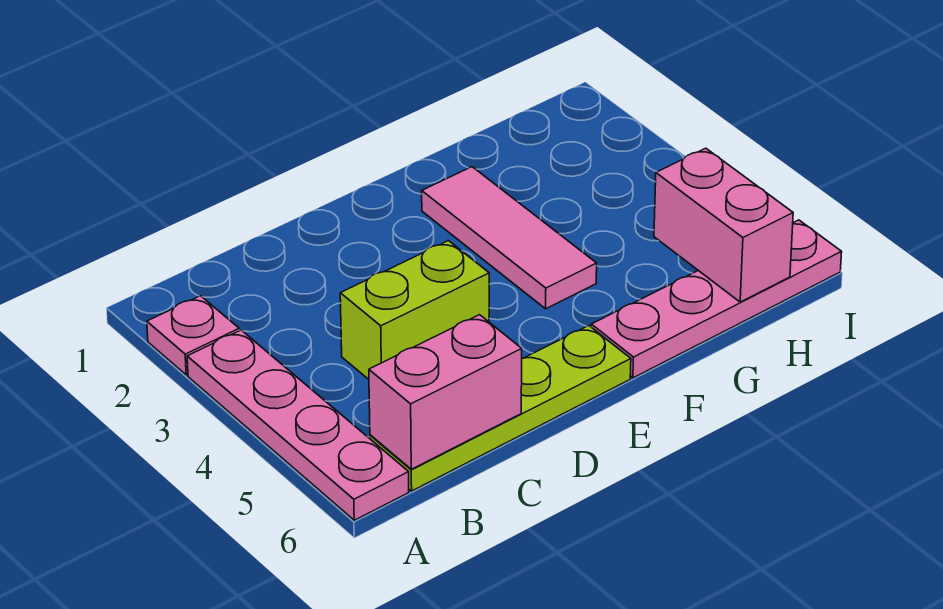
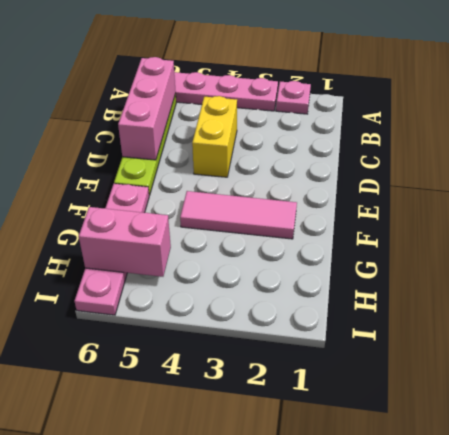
pink 1x2 brick [369,315,522,469] -> pink 1x3 brick [118,57,176,160]
lime 1x2 brick [340,241,489,379] -> yellow 1x2 brick [192,96,237,177]

